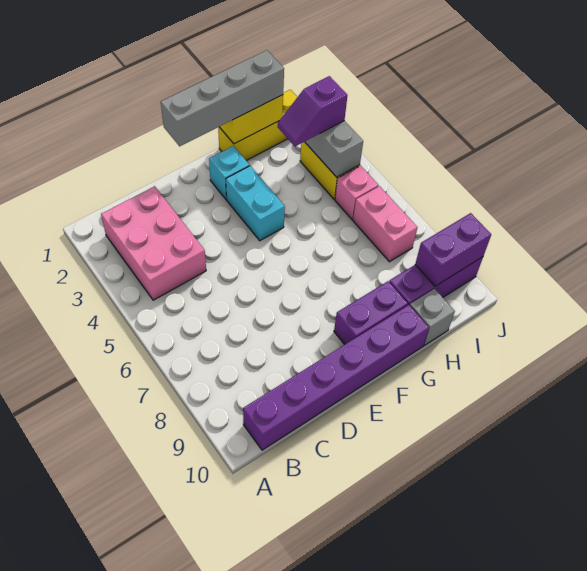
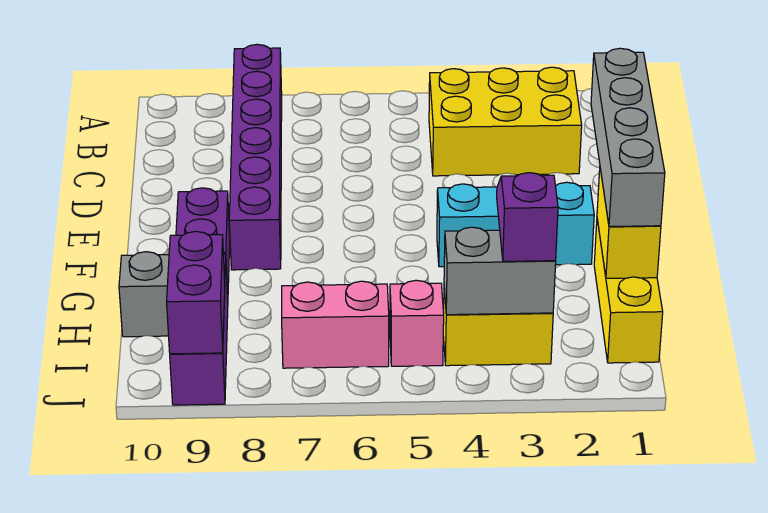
pink 2x3 brick [101,186,206,300] -> yellow 2x3 brick [429,67,582,176]
purple 1x6 brick [243,305,429,450] -> purple 1x6 brick moved to [229,44,282,270]

